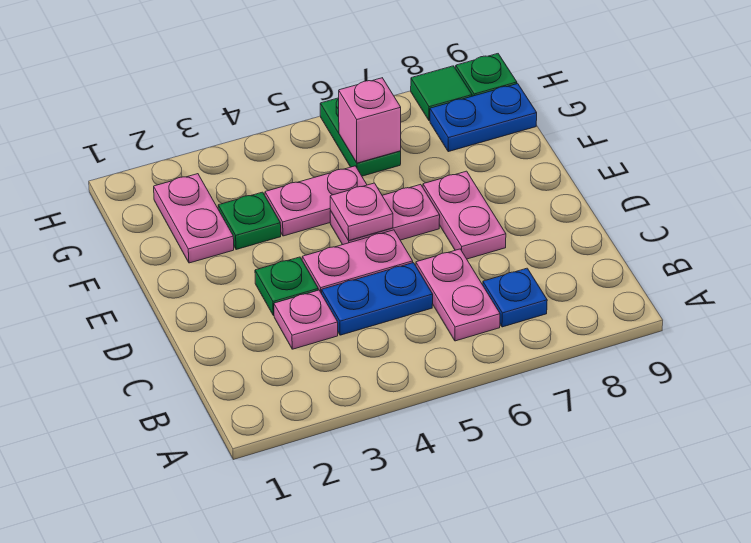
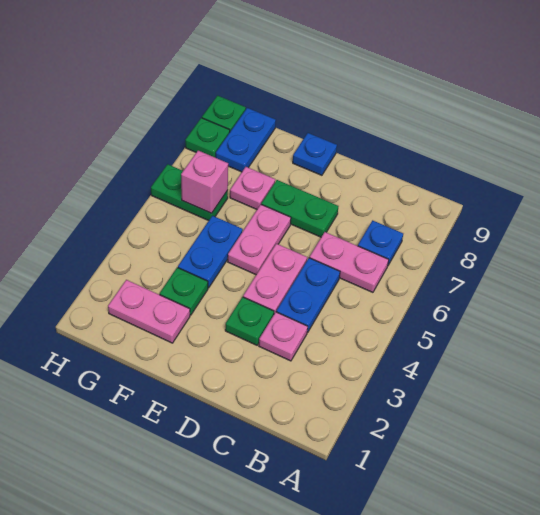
pink 1x2 plate [423,171,506,259] -> green 1x2 plate [261,180,338,237]
pink 1x1 plate [330,183,393,240] -> pink 1x1 plate moved to [230,167,275,209]
none -> blue 1x1 plate [293,133,337,175]
pink 1x2 plate [265,166,367,236] -> blue 1x2 plate [178,216,243,288]
green 1x1 tile [411,66,472,121] -> green 1x1 plate [185,118,230,158]

